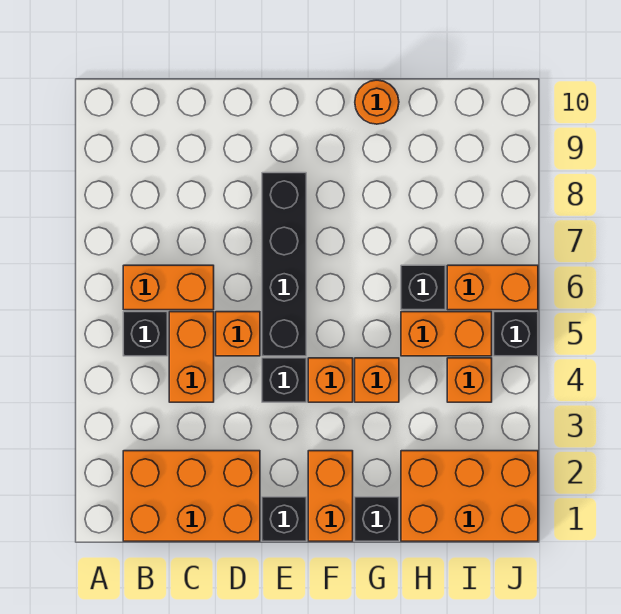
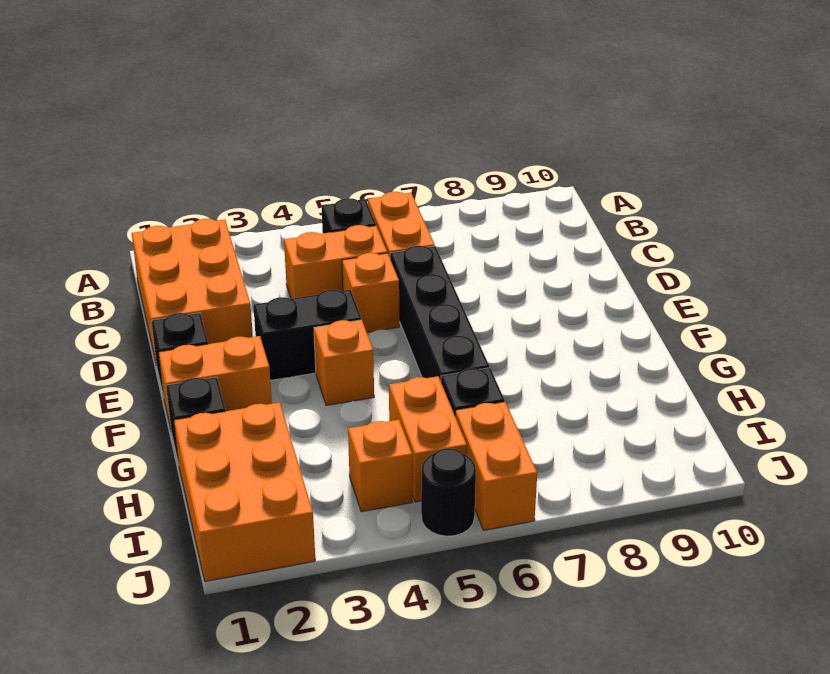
black 1x1 brick [262,358,306,402] -> black 1x2 brick [253,290,361,381]
black 1x4 brick [262,173,306,356] -> black 1x4 brick turned to [390,246,489,381]
orange 1x1 brick [355,358,399,402] -> none
orange 1x1 round brick [355,80,399,124] -> none
black 1x1 brick [494,312,538,356] -> black 1x1 round brick [421,448,476,536]

